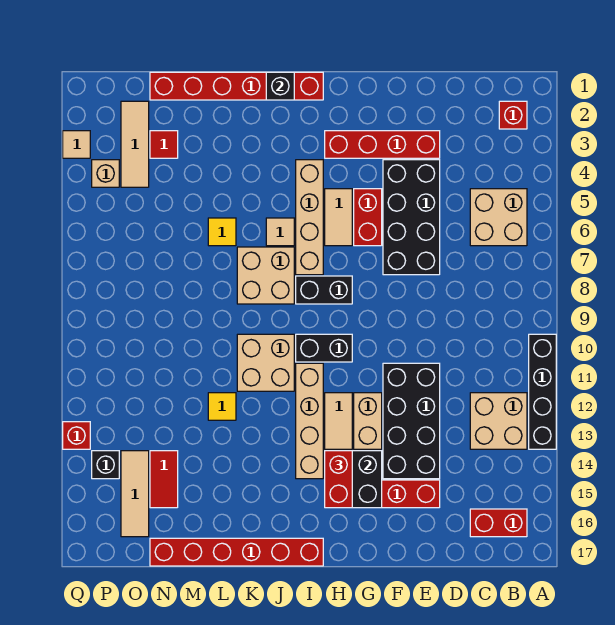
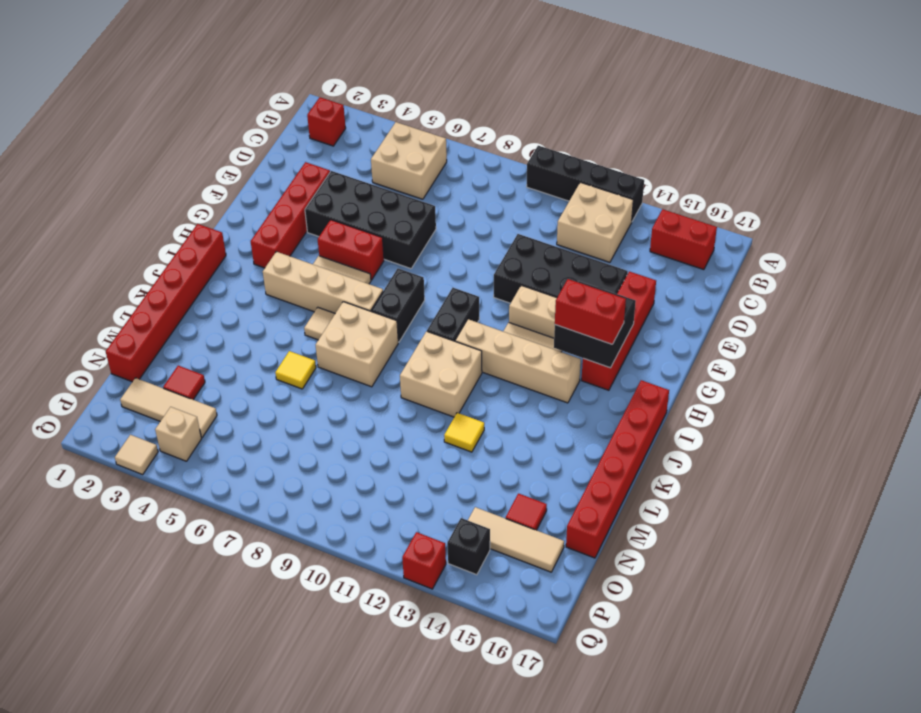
red 1x2 brick [470,509,527,537] -> red 1x2 brick turned to [650,209,717,270]
black 1x1 brick [266,72,294,100] -> none
red 1x2 tile [150,451,178,508] -> red 1x1 tile [506,494,547,530]

